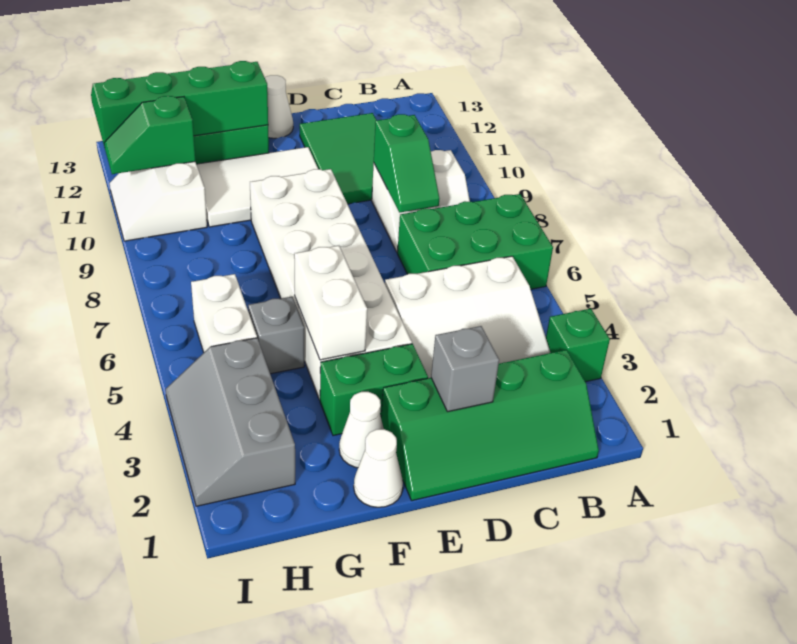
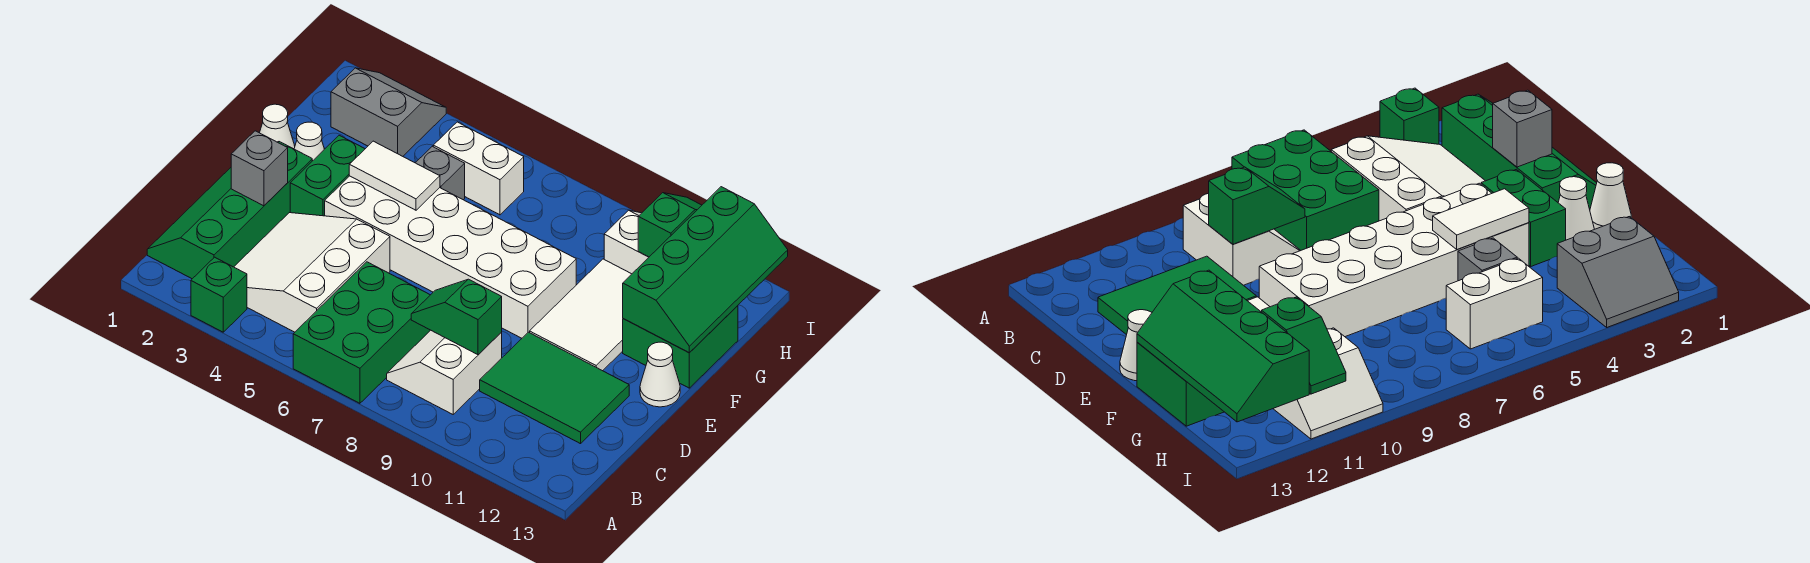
white 1x2 brick [294,246,367,360] -> white 1x2 tile [349,141,440,210]
grey 2x3 slope [166,338,295,506] -> grey 2x2 slope [331,68,446,156]

